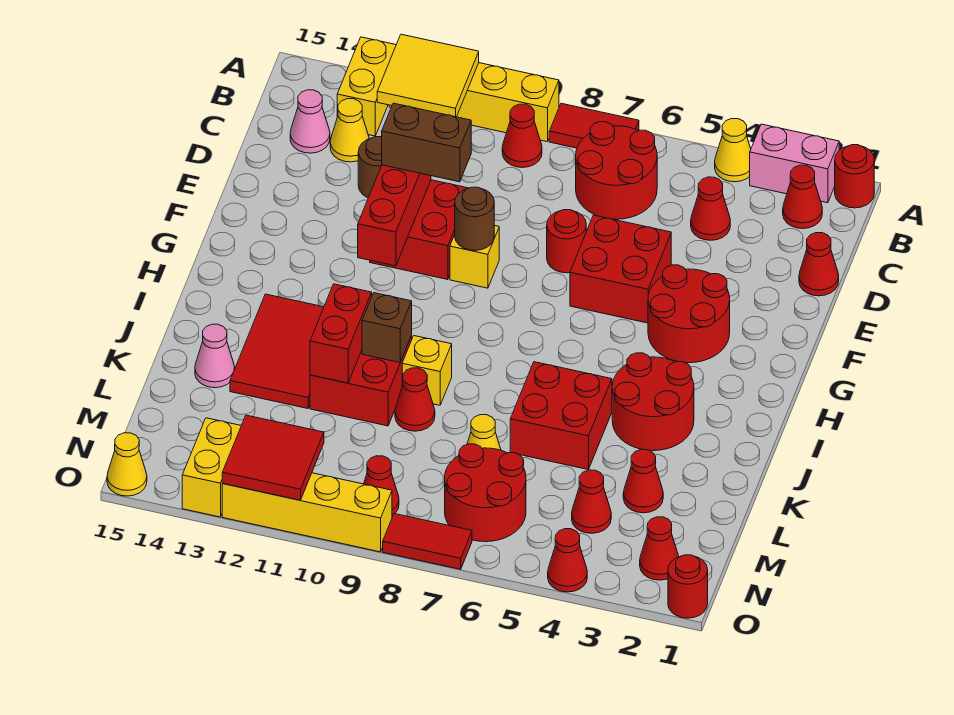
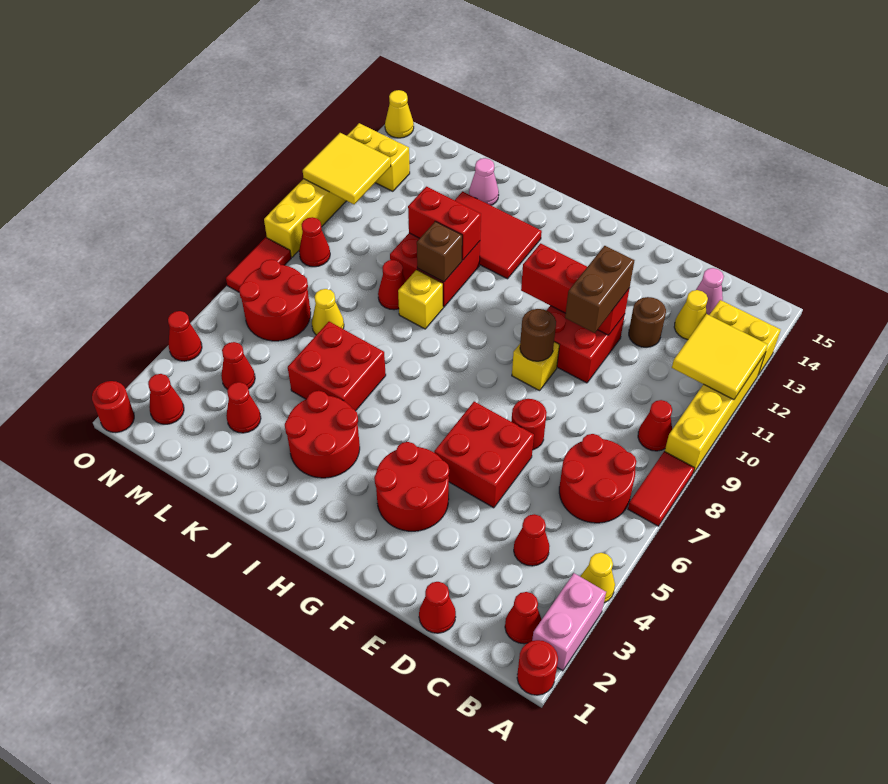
red 2x2 tile [222,415,324,500] -> yellow 2x2 tile [303,133,391,204]

